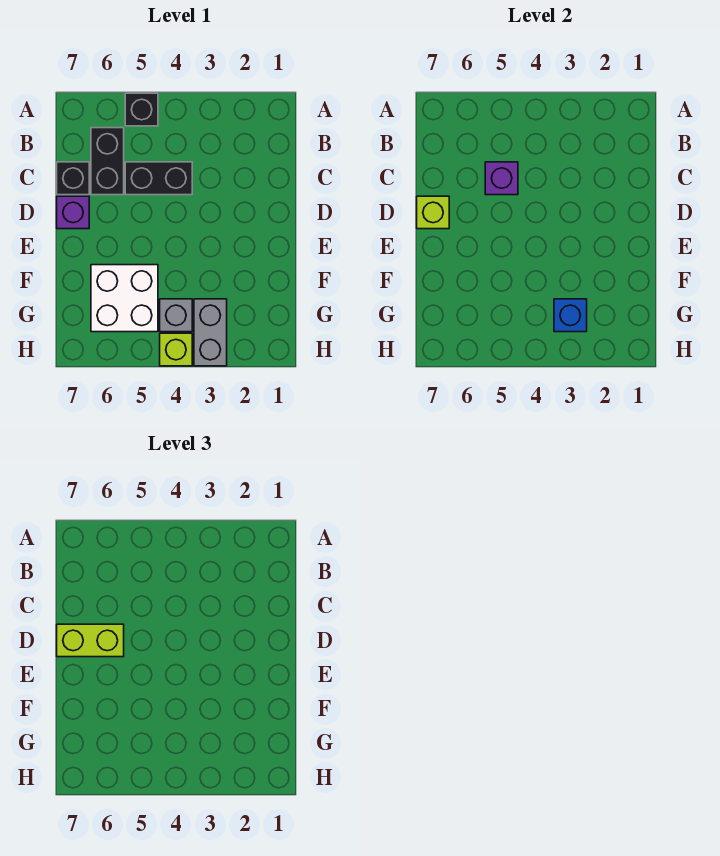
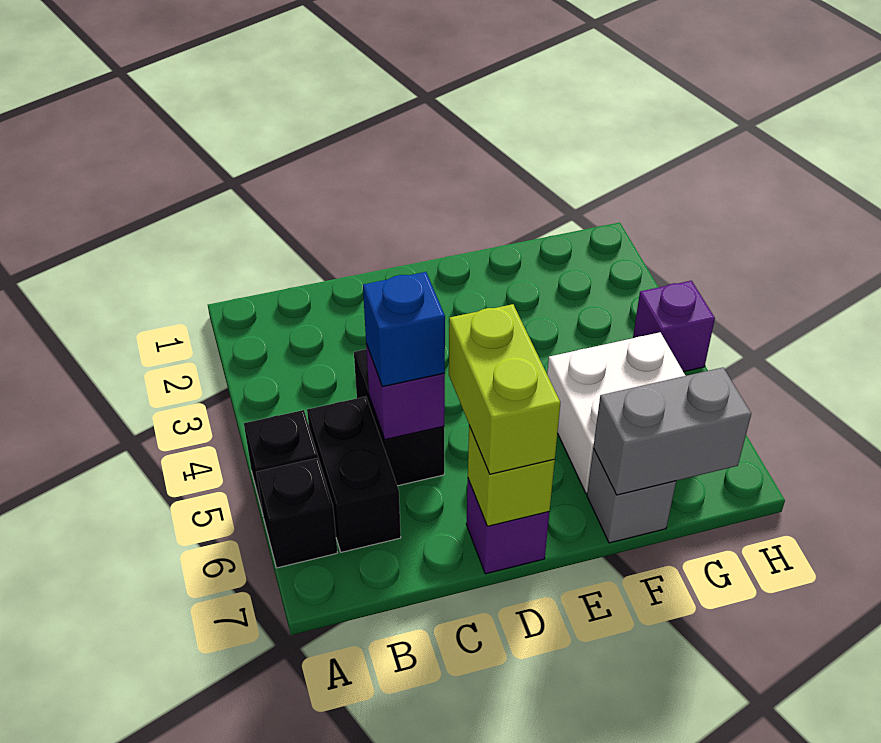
black 1x2 brick [91,128,124,195] -> black 1x2 brick turned to [307,397,401,552]
black 1x1 brick [57,162,89,195] -> black 1x1 brick moved to [256,458,337,568]
grey 1x2 brick [194,299,227,366] -> grey 1x2 brick moved to [593,368,751,495]
blue 1x1 brick [554,299,587,332] -> blue 1x1 brick moved to [363,272,445,387]
grey 1x1 brick [160,299,192,332] -> grey 1x1 brick moved to [587,448,676,543]
lime 1x1 brick [160,333,192,366] -> purple 1x1 brick [633,281,715,372]

